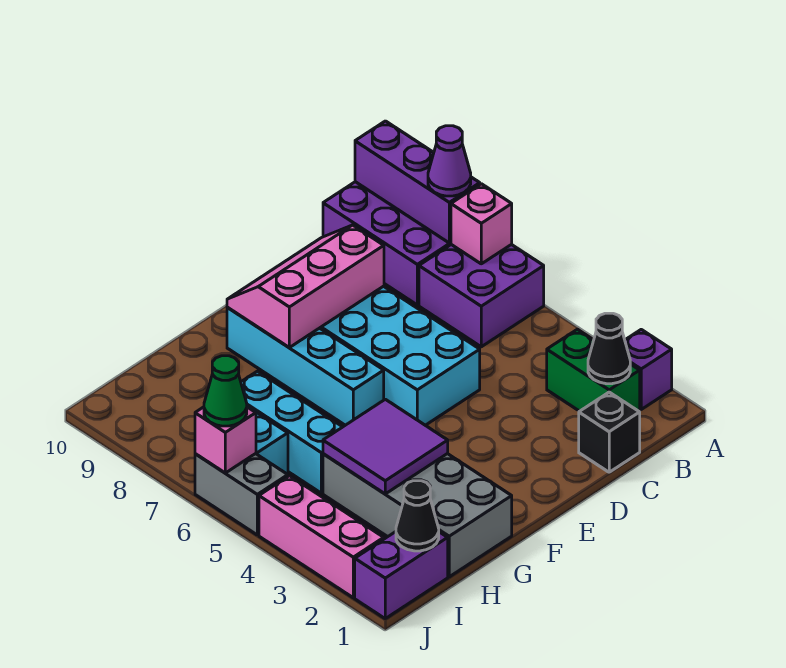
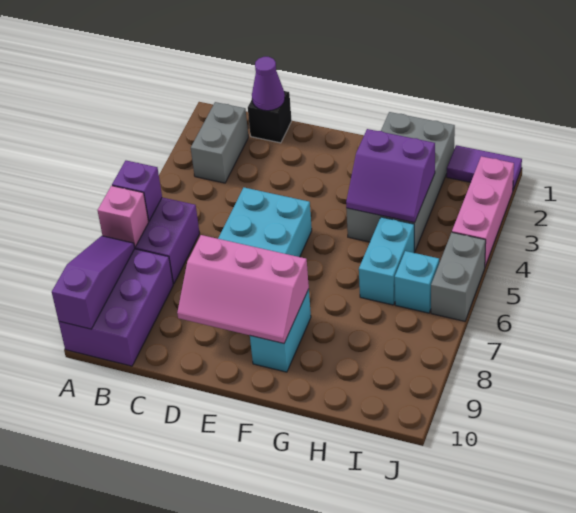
purple 1x1 brick [625,330,672,409] -> purple 1x1 brick moved to [112,161,162,221]
purple 1x3 brick [355,121,480,243] -> purple 1x3 slope [52,236,135,329]
purple 1x1 cone [428,126,471,196] -> purple 1x1 cone moved to [252,57,285,111]
green 1x2 brick [547,329,640,411] -> grey 1x2 brick [191,102,248,183]
black 1x1 cone [588,313,630,384] -> none
cyan 1x4 brick [227,307,384,425] -> cyan 1x2 brick [250,289,311,372]
purple 2x2 tile [323,399,448,494] -> purple 2x2 slope [346,129,435,223]
cyan 1x3 brick [241,371,342,493] -> cyan 1x2 brick [359,217,414,305]
purple 1x2 brick [355,532,448,618] -> purple 1x2 tile [447,145,522,190]
black 1x1 cone [396,481,439,551] -> none
pink 1x1 brick [195,407,256,473] -> none
green 1x1 cone [204,356,247,426] -> none

